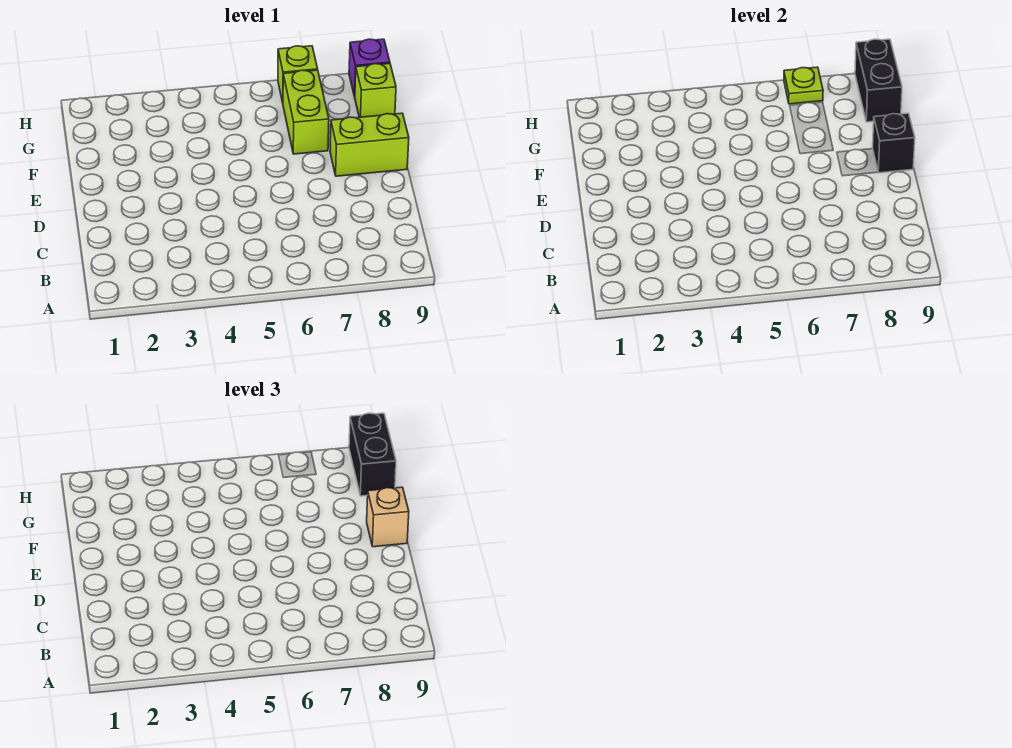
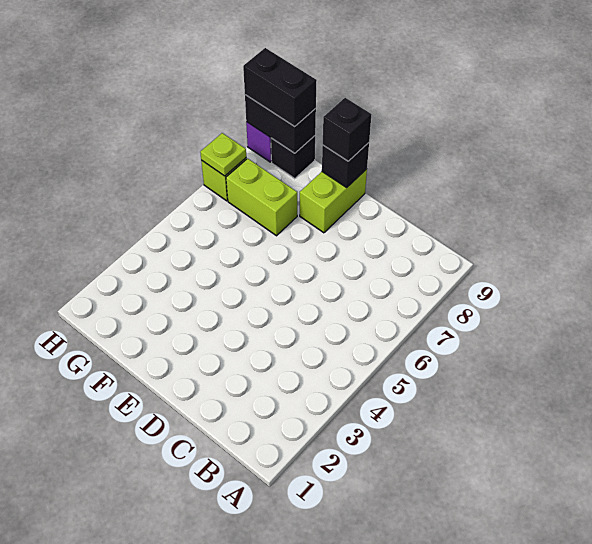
tan 1x1 brick [367,487,409,547] -> black 1x1 brick [323,98,372,161]
lime 1x1 brick [355,64,396,117] -> black 1x1 brick [271,136,315,179]

